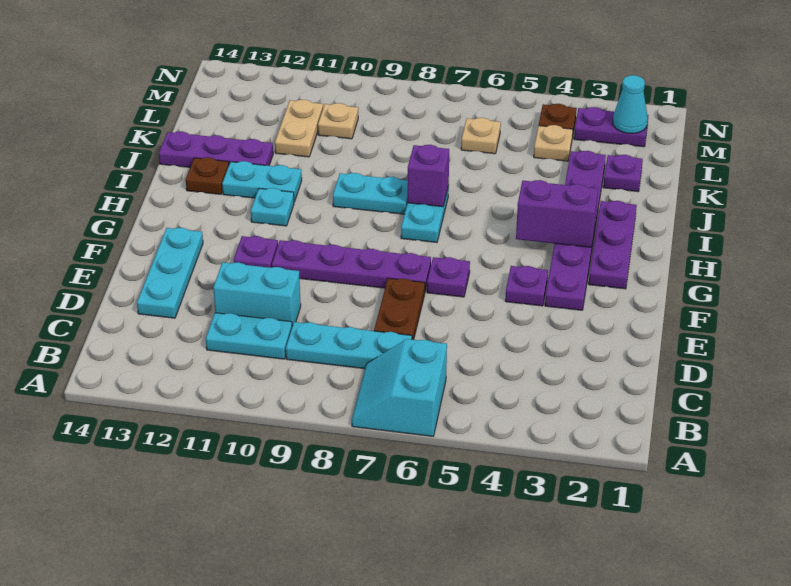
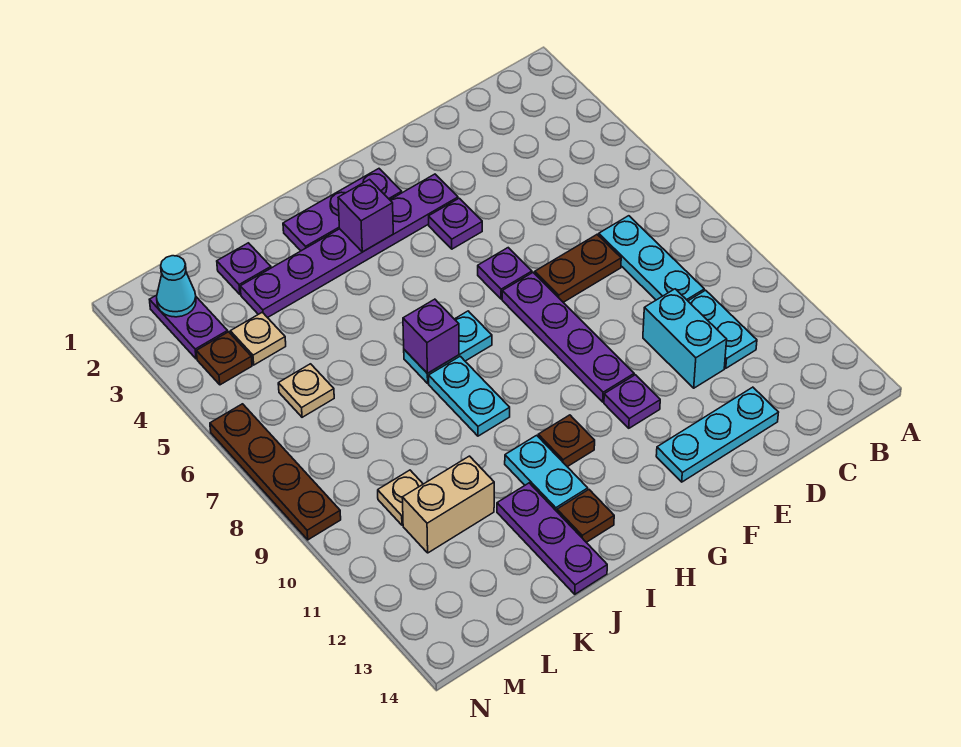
cyan 2x2 slope [352,339,447,436] -> none
purple 1x2 brick [516,180,598,247] -> purple 1x1 brick [338,180,393,252]
cyan 1x1 plate [251,188,294,226] -> brown 1x1 plate [538,415,595,467]
tan 1x2 plate [275,100,323,157] -> tan 1x2 brick [402,456,494,553]
none -> brown 1x4 plate [210,404,341,540]

